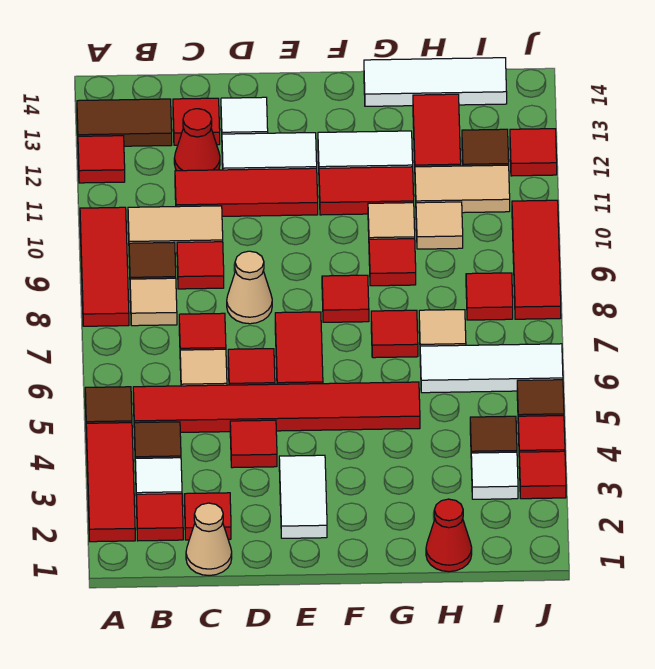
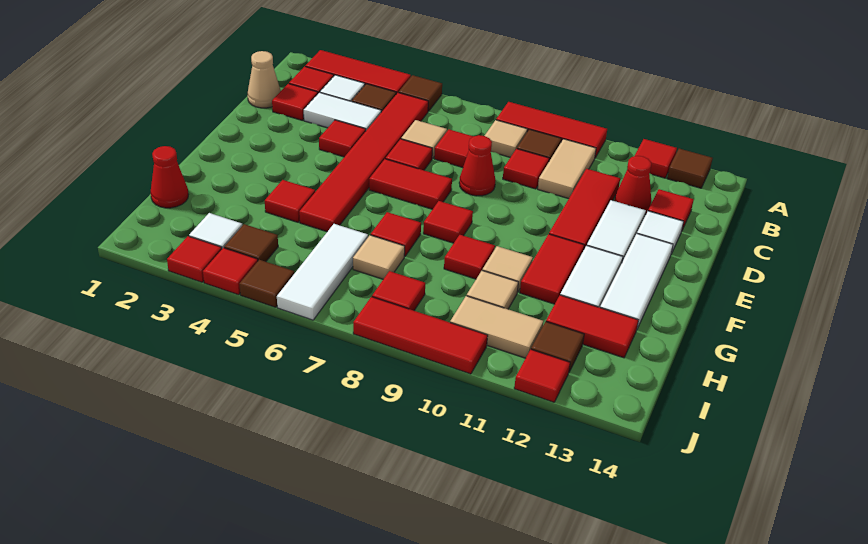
brown 1x2 tile [77,99,172,146] -> brown 1x1 tile [667,149,713,188]
tan 1x1 cone [227,251,272,324] -> red 1x1 cone [459,135,496,196]
white 1x2 tile [279,455,327,538] -> white 1x2 tile moved to [304,92,381,130]
none -> red 1x1 tile [265,180,315,222]
white 1x3 tile [364,58,507,106] -> white 1x3 tile moved to [600,234,673,329]
tan 1x2 tile [415,165,510,213] -> tan 1x2 tile turned to [450,296,543,358]

